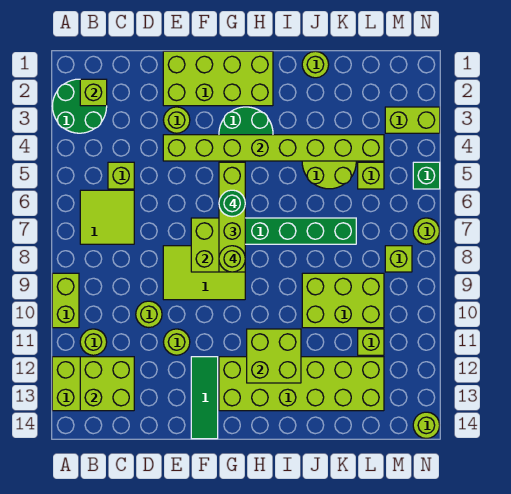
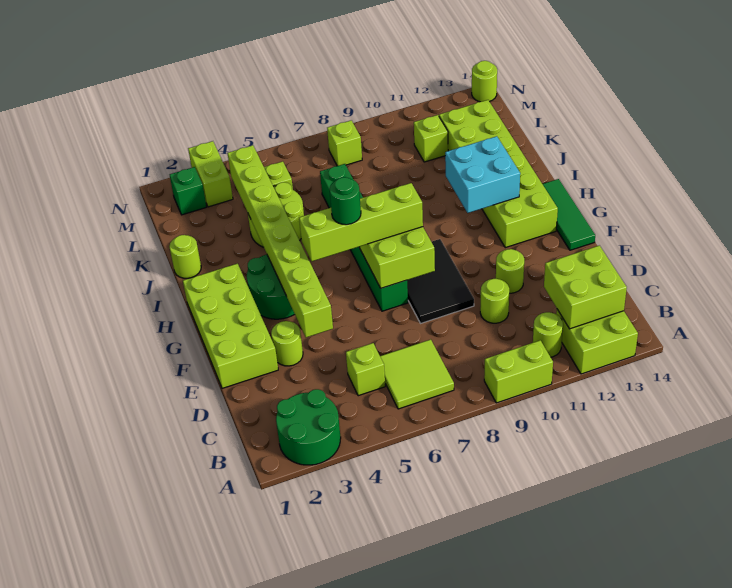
lime 1x1 brick [80,79,107,106] -> none
lime 2x3 tile [163,246,245,300] -> black 2x3 tile [407,239,474,323]
green 1x3 tile [191,357,218,439] -> green 1x3 tile turned to [543,179,595,250]
lime 1x1 round brick [219,246,245,272] -> none
lime 2x2 brick [247,329,301,383] -> cyan 2x2 brick [445,136,520,213]
lime 2x3 brick [302,273,384,328] -> none
green 1x1 brick [413,162,440,189] -> green 1x1 brick moved to [170,167,207,215]
lime 1x1 round brick [413,218,440,244] -> none

